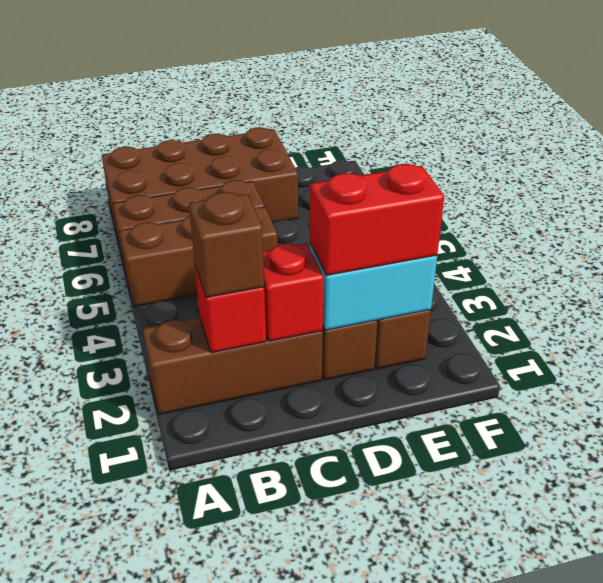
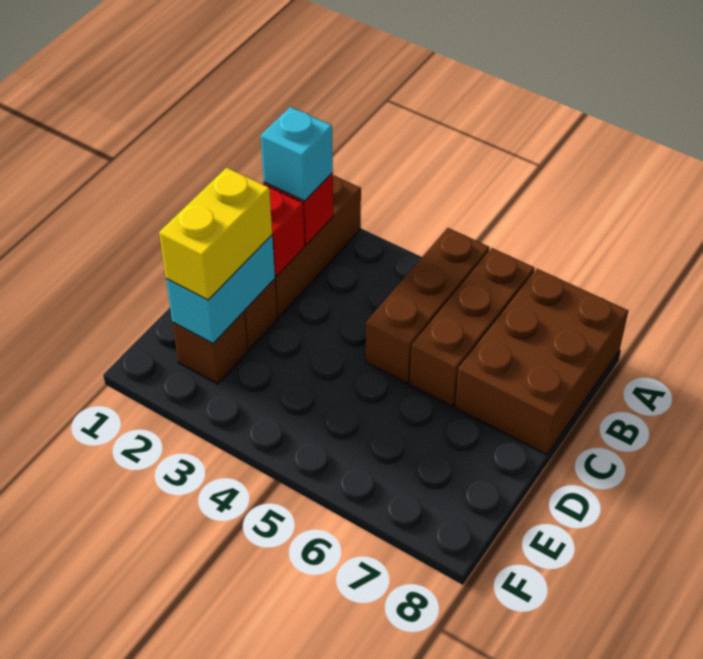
brown 2x4 brick [102,127,298,246] -> brown 2x3 brick [455,269,628,455]
brown 1x1 brick [189,192,264,298] -> cyan 1x1 brick [261,107,333,201]
red 1x2 brick [310,164,444,275] -> yellow 1x2 brick [159,168,272,300]

